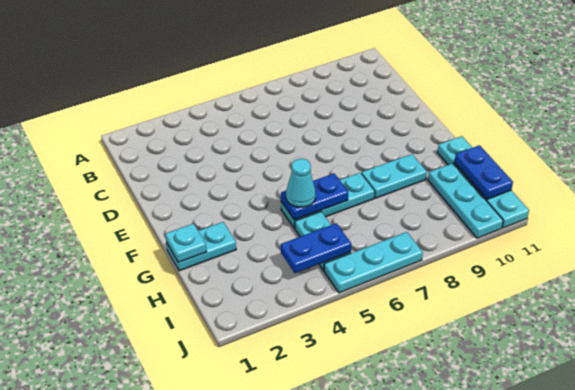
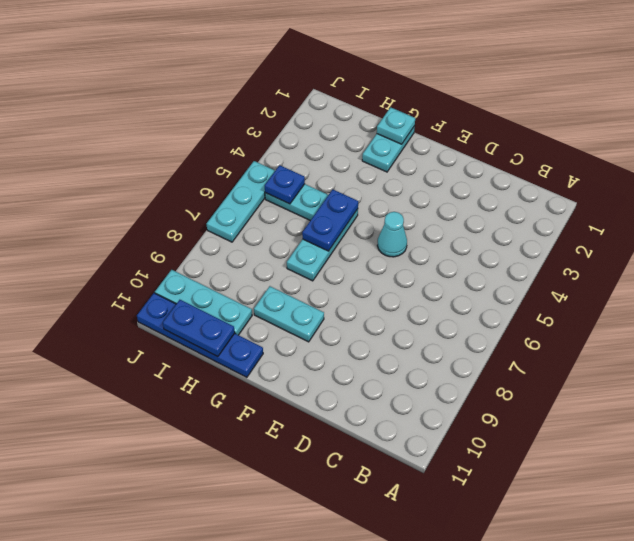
cyan 1x1 cone [286,159,316,207] -> cyan 1x1 cone moved to [377,212,407,257]
cyan 1x2 plate [362,154,427,198] -> cyan 1x2 plate turned to [254,286,324,342]
cyan 1x4 plate [437,136,529,228] -> blue 1x4 plate [137,293,263,377]
blue 1x2 plate [281,223,351,273] -> blue 1x1 plate [265,165,305,204]

